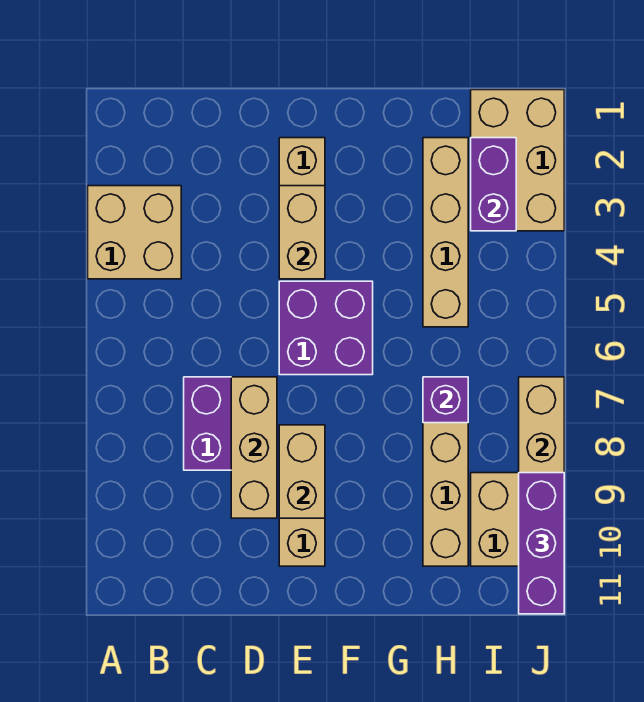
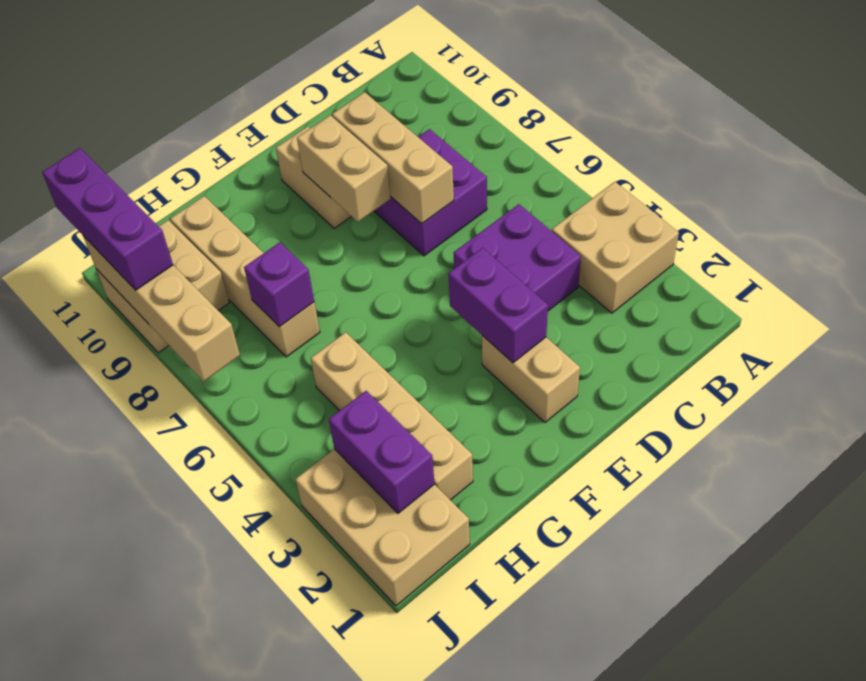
tan 1x2 brick [279,186,325,279] -> purple 1x2 brick [448,248,548,363]
purple 2x2 brick [279,281,373,375] -> purple 2x2 brick moved to [454,204,581,311]

